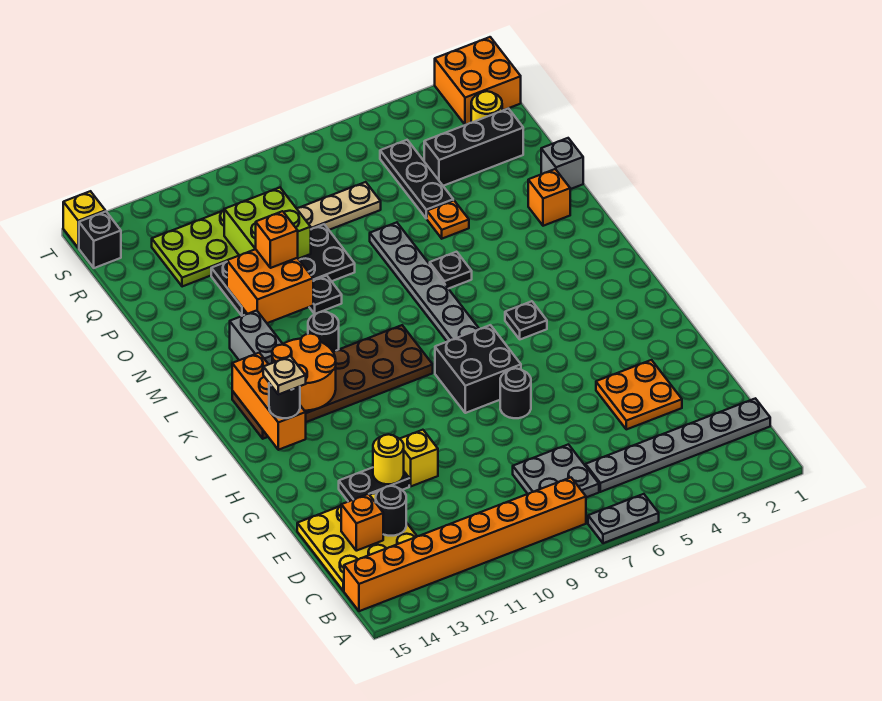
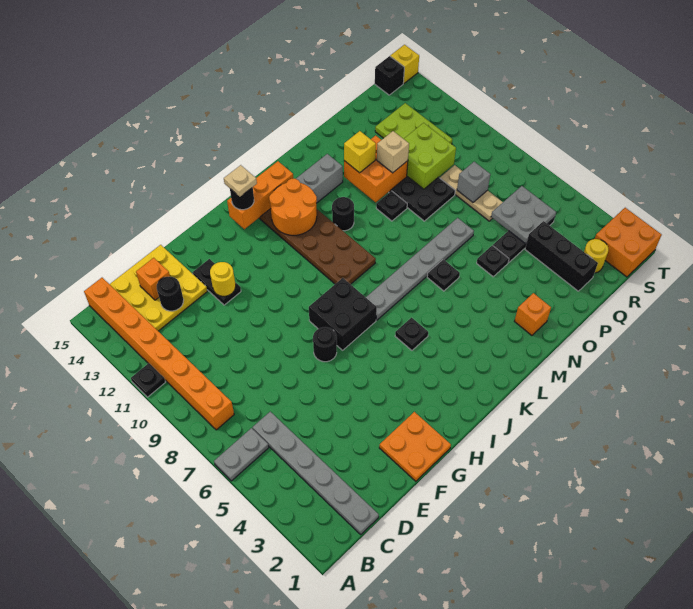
grey 1x2 plate [588,494,659,543] -> grey 1x2 plate turned to [214,428,269,481]
none -> black 1x1 plate [131,363,165,397]
grey 2x2 plate [513,444,599,497] -> grey 2x2 plate moved to [491,186,556,243]
orange 2x2 plate [596,360,682,429] -> orange 2x2 plate moved to [379,412,451,481]
yellow 1x1 brick [400,430,438,486] -> yellow 1x1 brick moved to [344,131,376,173]
grey 1x1 brick [541,138,583,189] -> grey 1x1 brick moved to [457,162,490,202]
orange 1x1 plate [427,200,469,239] -> black 1x1 plate [477,245,509,277]
orange 1x1 brick [256,211,298,268] -> tan 1x1 brick [377,131,409,173]

